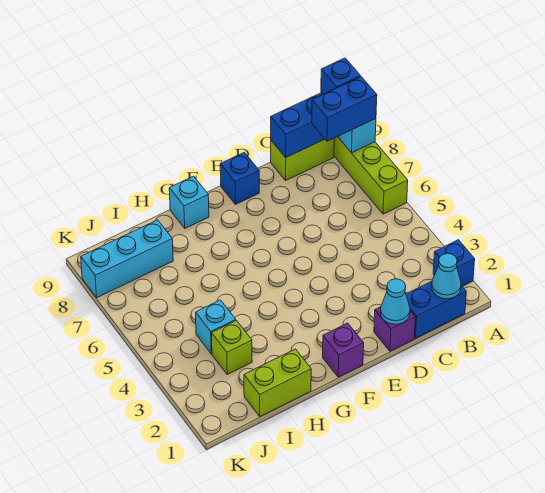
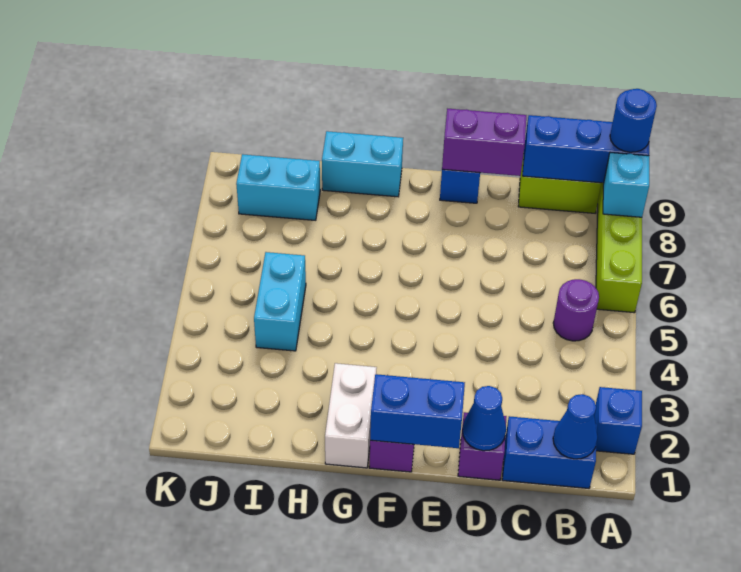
blue 1x2 brick [312,77,377,141] -> blue 1x2 brick moved to [370,374,465,448]
blue 1x1 brick [321,58,361,95] -> blue 1x1 round brick [610,89,657,152]
cyan 1x1 cone [432,253,461,299] -> blue 1x1 cone [553,394,597,459]
none -> purple 1x1 round brick [553,279,599,341]
cyan 1x1 cone [380,279,410,324] -> blue 1x1 cone [462,386,506,451]
none -> purple 1x2 brick [442,109,526,176]
none -> white 1x2 brick [325,363,377,468]
cyan 1x1 brick [169,176,209,228] -> cyan 1x2 brick [322,131,403,197]
lime 1x2 brick [244,349,311,416] -> none
lime 1x1 brick [212,321,252,374] -> none
cyan 1x1 brick [196,300,236,354] -> cyan 1x2 brick [254,252,306,351]
cyan 1x3 brick [81,220,173,298] -> cyan 1x2 brick [236,154,320,220]

